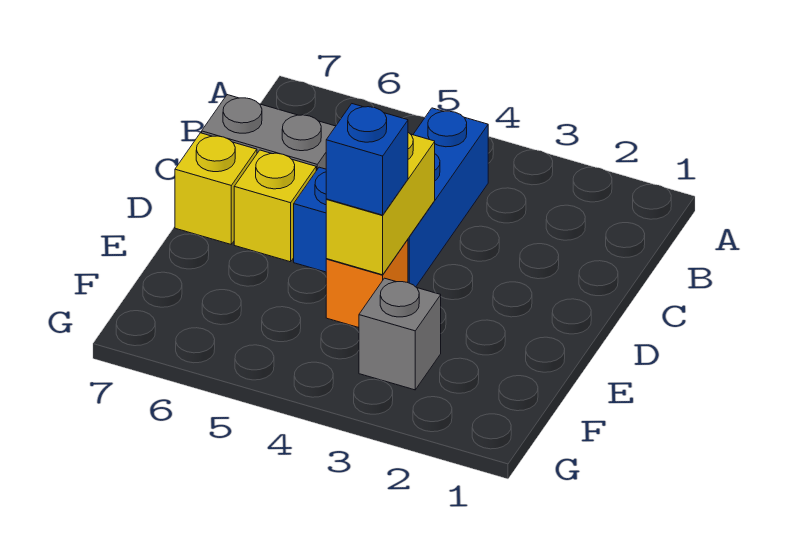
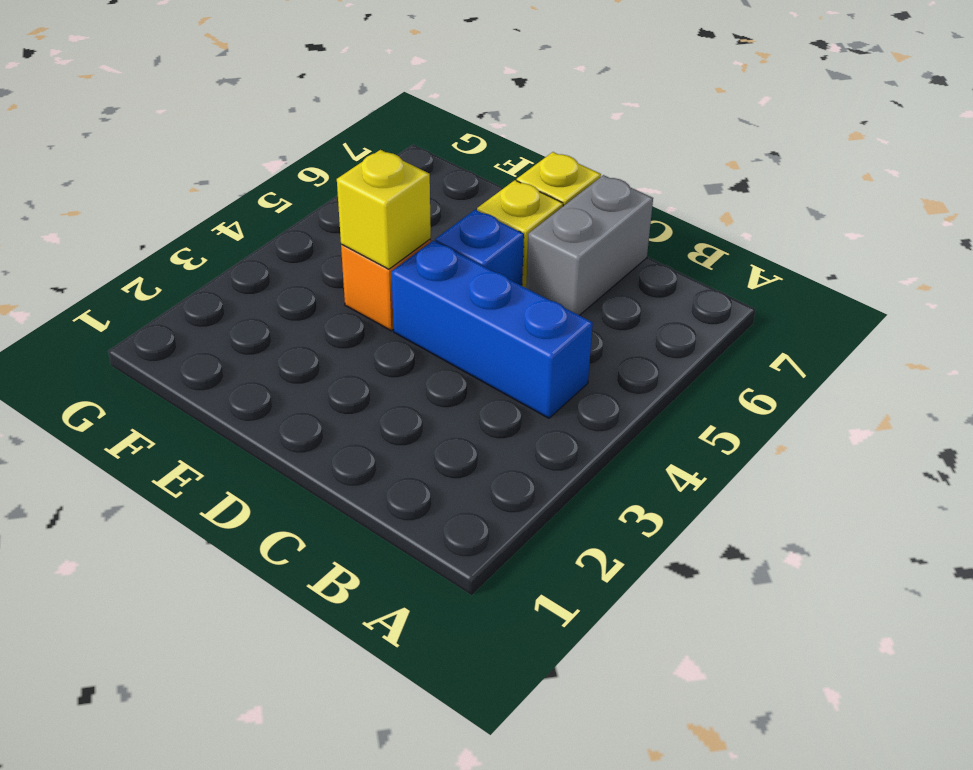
yellow 1x2 brick [326,133,435,275] -> yellow 1x1 brick [337,150,431,269]
blue 1x1 brick [326,104,408,215] -> none
grey 1x1 brick [359,278,441,390] -> none

